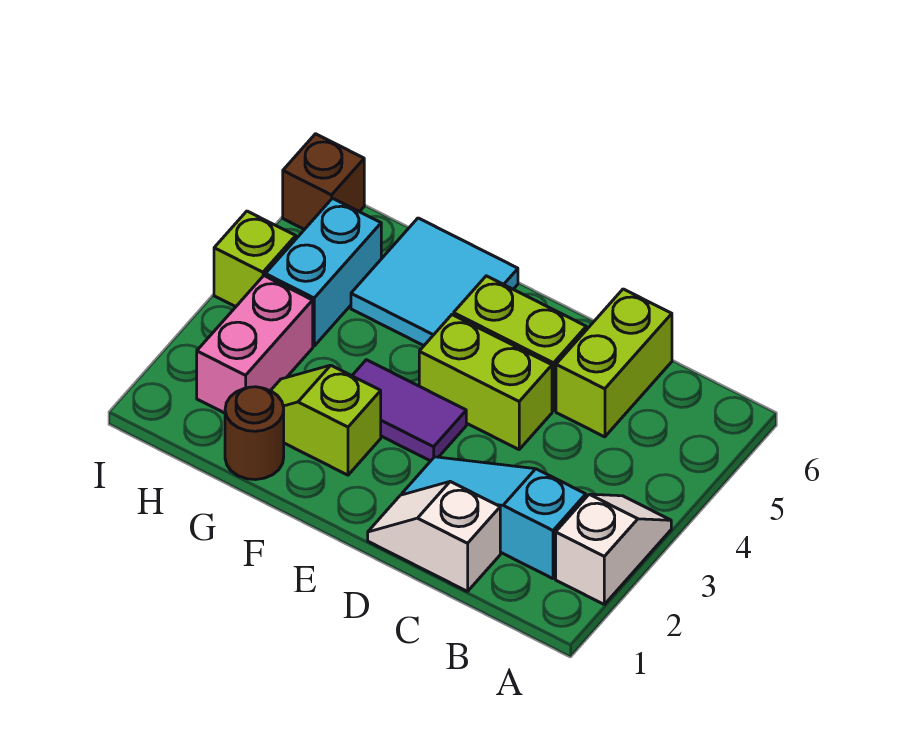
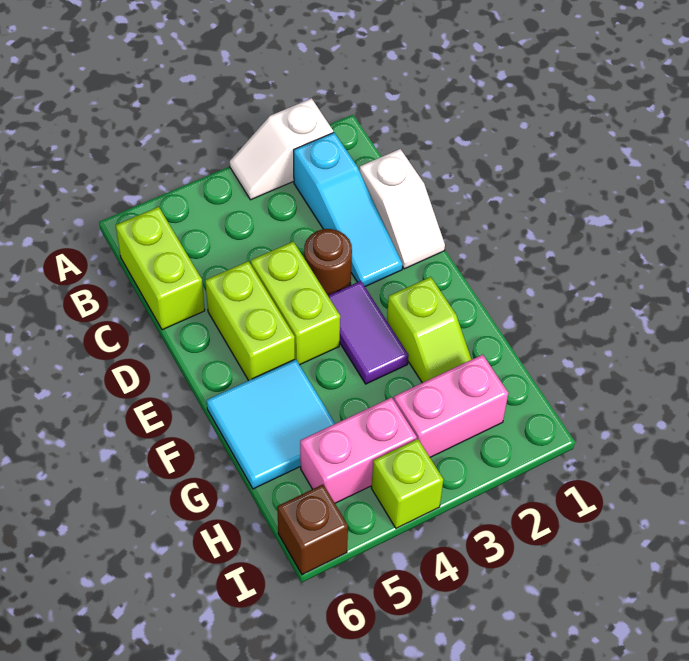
lime 1x2 brick [556,289,672,437] -> lime 1x2 brick turned to [116,207,205,330]
brown 1x1 round brick [225,387,284,480] -> brown 1x1 round brick moved to [304,229,352,295]
cyan 1x2 brick [265,198,381,346] -> pink 1x2 brick [300,397,417,503]

